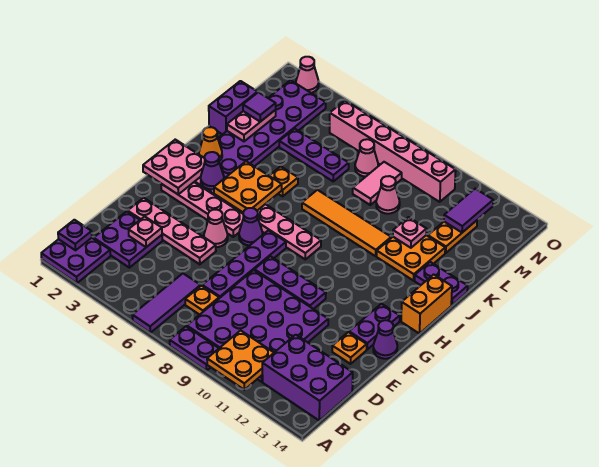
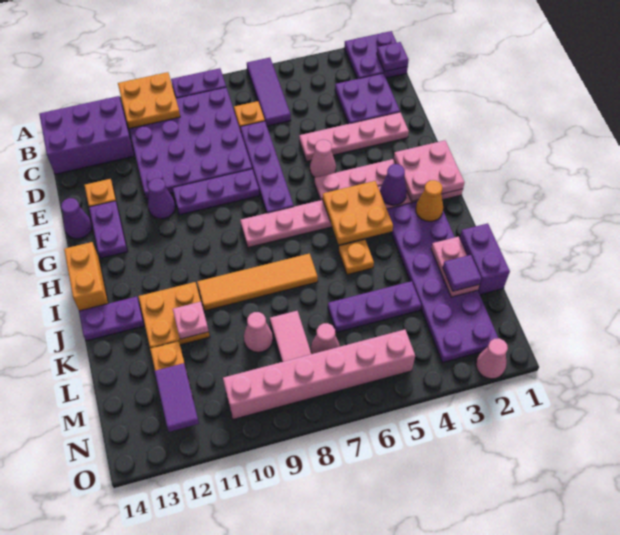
pink 1x1 plate [129,216,162,247] -> none
purple 1x1 cone [239,208,263,246] -> purple 1x1 cone moved to [148,178,175,219]

